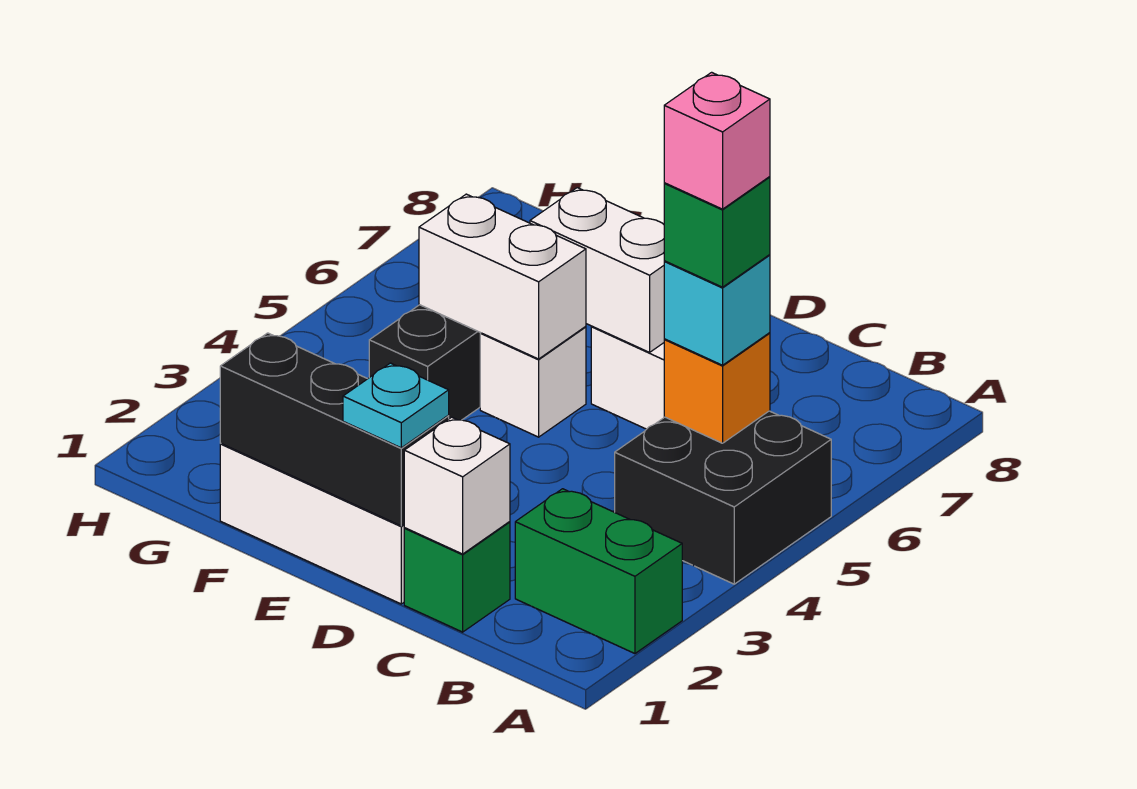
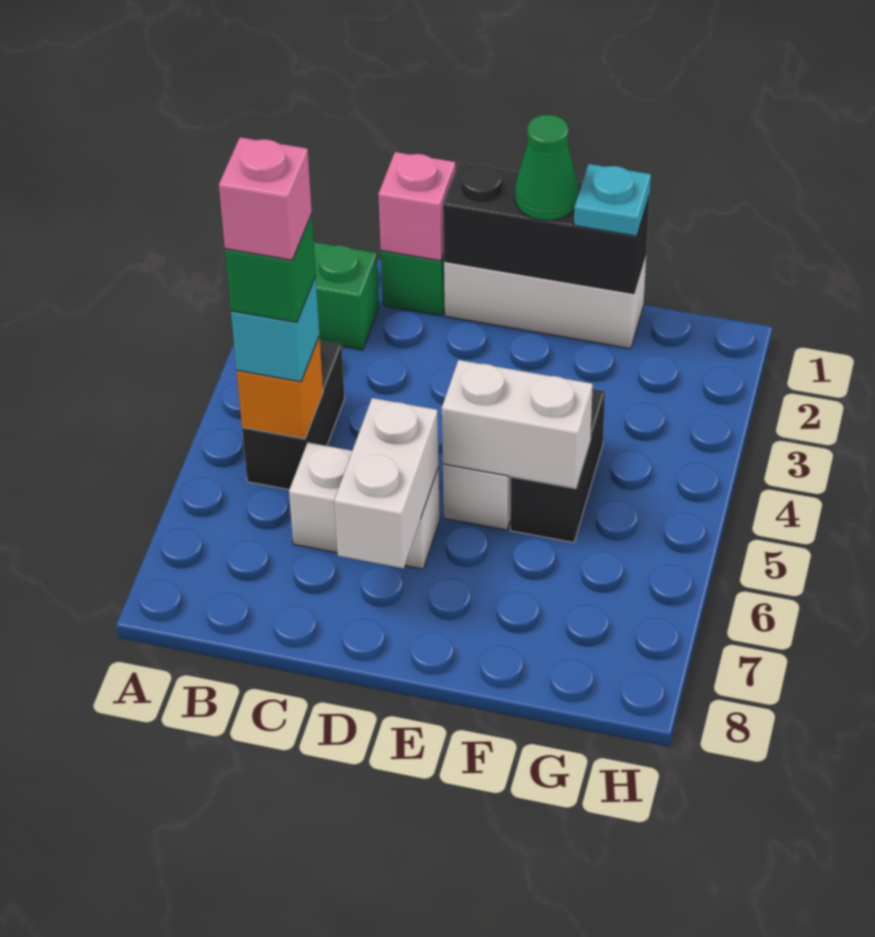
black 2x2 brick [615,411,831,584] -> black 1x2 brick [242,341,345,490]
white 1x1 brick [404,417,510,554] -> pink 1x1 brick [378,152,456,261]
cyan 1x1 plate [343,363,449,448] -> cyan 1x1 plate moved to [574,164,651,236]
white 1x2 brick [530,188,665,352] -> white 1x2 brick turned to [334,398,439,568]
none -> green 1x1 cone [515,115,579,220]

